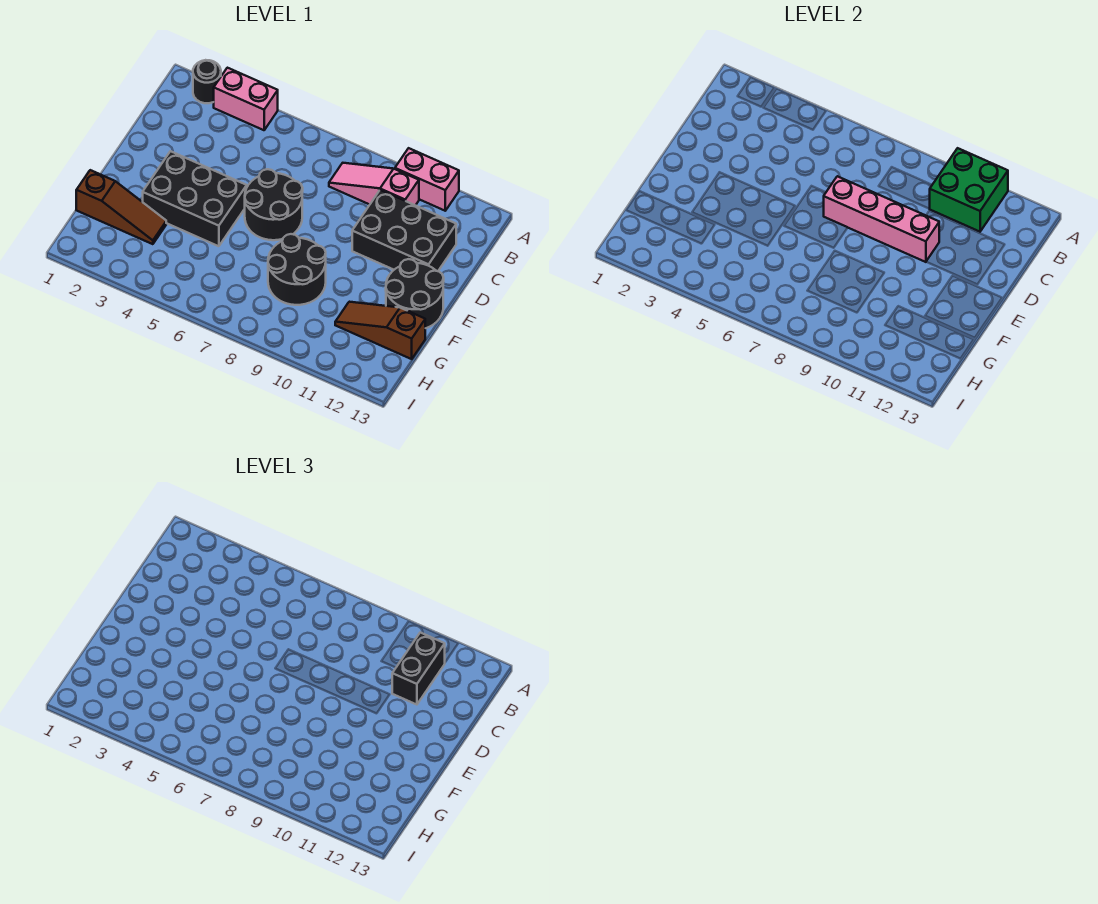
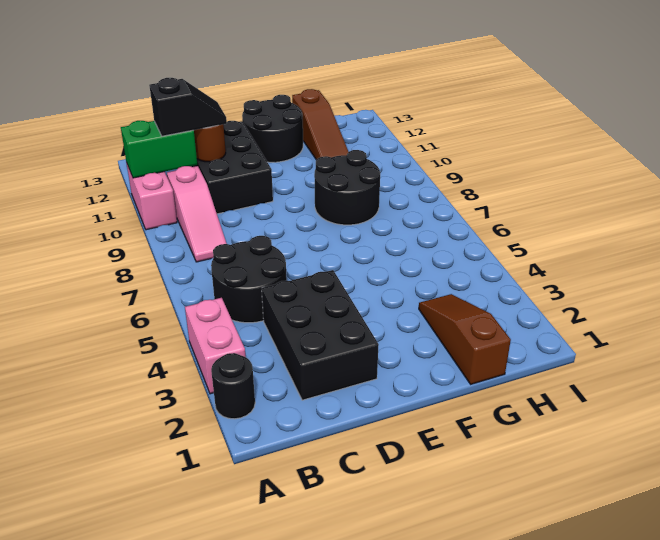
green 2x2 brick [930,148,1008,232] -> green 1x2 brick [121,121,197,178]
black 1x2 brick [392,633,445,705] -> black 1x2 slope [149,78,227,136]
none -> brown 1x1 round brick [194,125,226,162]
black 2x2 round brick [245,169,303,240] -> black 2x2 round brick moved to [211,236,287,323]
pink 1x4 brick [824,176,939,262] -> none
black 2x3 brick [143,151,247,246] -> black 2x3 brick moved to [262,270,379,400]

